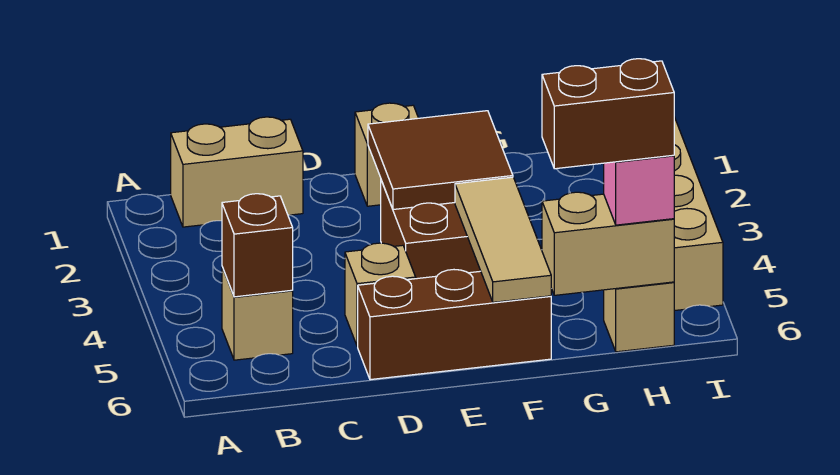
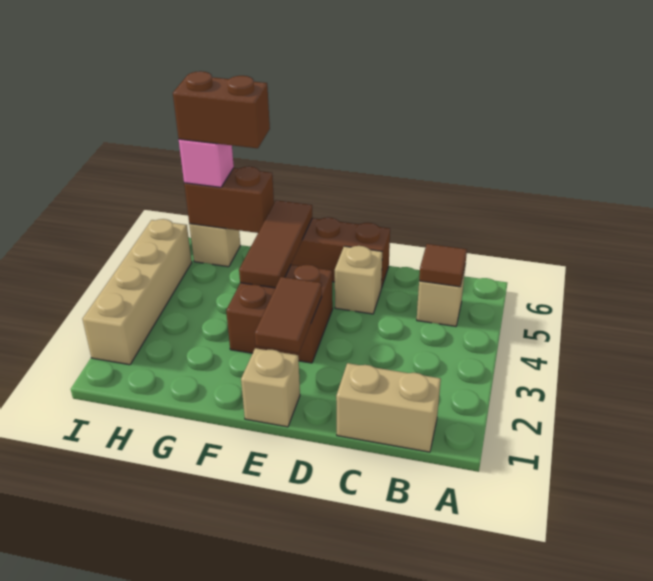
brown 1x1 brick [222,194,293,297] -> brown 1x1 tile [419,244,467,287]
brown 2x2 tile [368,111,513,209] -> brown 1x2 tile [255,277,322,353]
tan 1x3 tile [455,177,551,302] -> brown 1x3 tile [239,200,312,288]
tan 1x2 brick [542,192,674,295] -> brown 1x2 brick [184,166,274,233]

